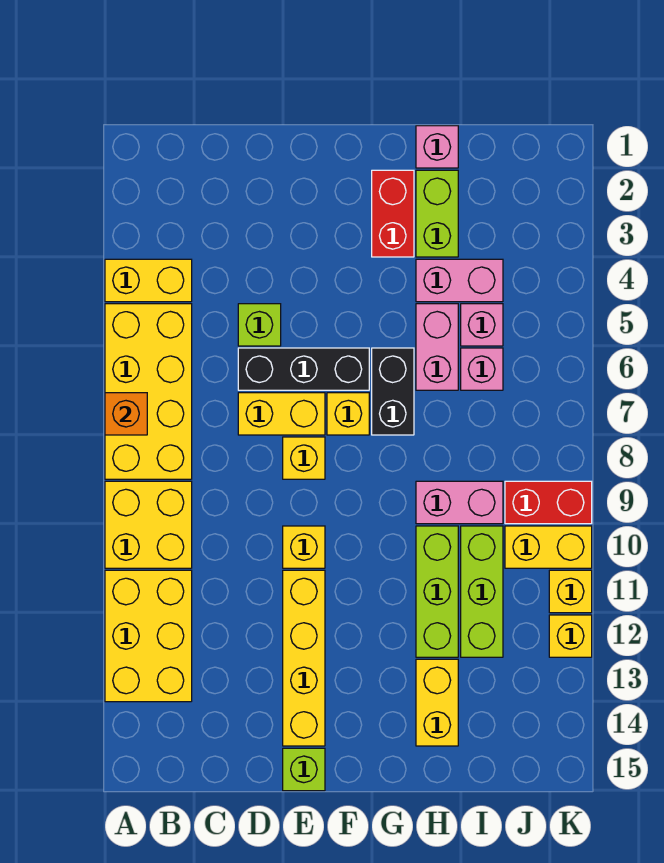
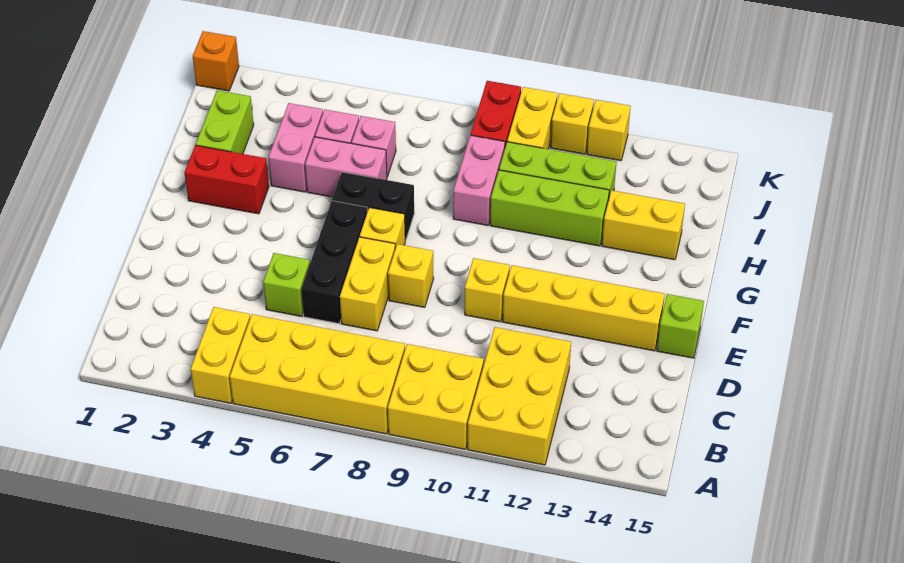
orange 1x1 brick [105,393,147,435] -> orange 1x1 brick moved to [193,31,239,91]
yellow 2x3 brick [105,570,192,702] -> yellow 2x3 brick turned to [468,327,571,465]
pink 1x1 brick [416,126,458,168] -> none
lime 1x2 brick [416,170,458,257] -> lime 1x2 brick turned to [196,90,254,154]

